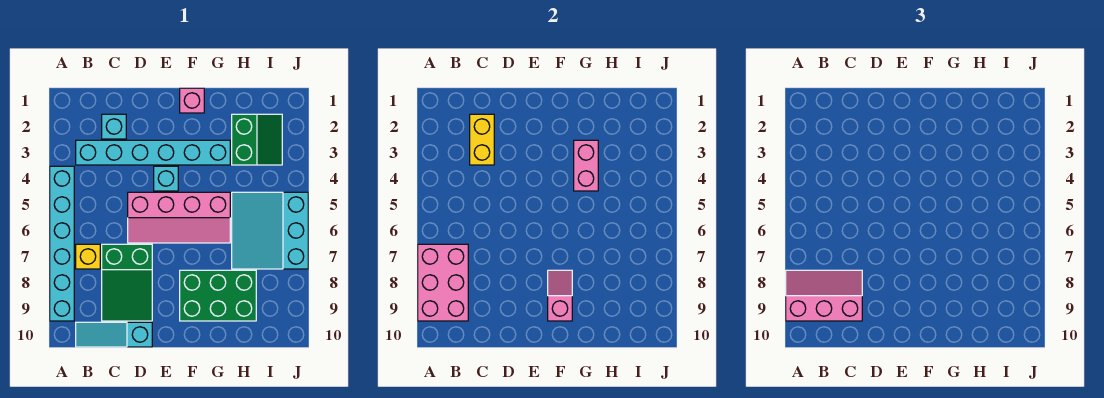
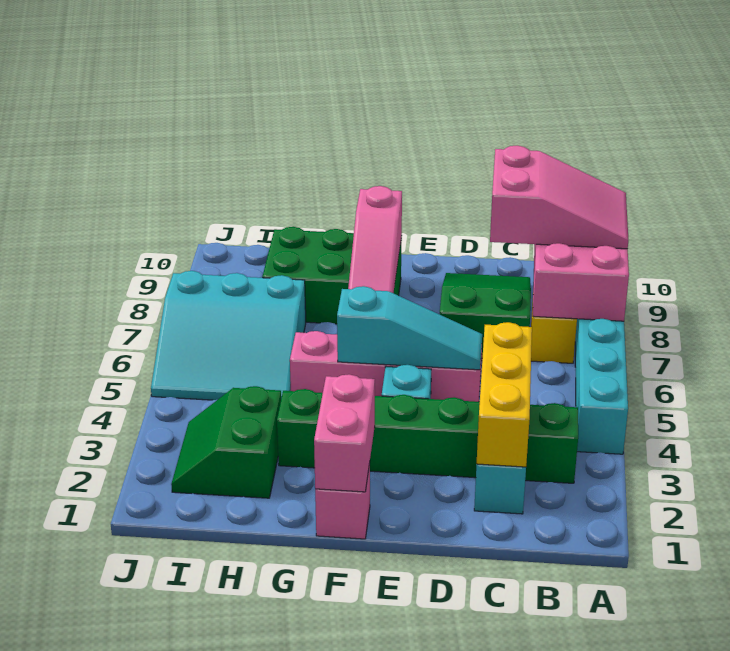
pink 2x3 slope [786,270,862,321] -> pink 2x3 slope turned to [490,146,628,249]
cyan 1x6 brick [76,140,230,165] -> green 1x6 brick [277,389,578,483]
cyan 1x3 slope [76,322,152,347] -> cyan 1x3 slope moved to [337,286,482,370]
yellow 1x2 brick [470,114,494,165] -> yellow 1x3 brick [477,322,532,467]
pink 1x2 slope [548,270,572,321] -> pink 1x3 slope [348,186,402,293]
pink 1x2 brick [574,140,598,191] -> pink 1x2 brick moved to [314,374,375,492]
cyan 3x3 slope [232,192,308,269] -> cyan 3x3 slope turned to [151,271,306,400]

